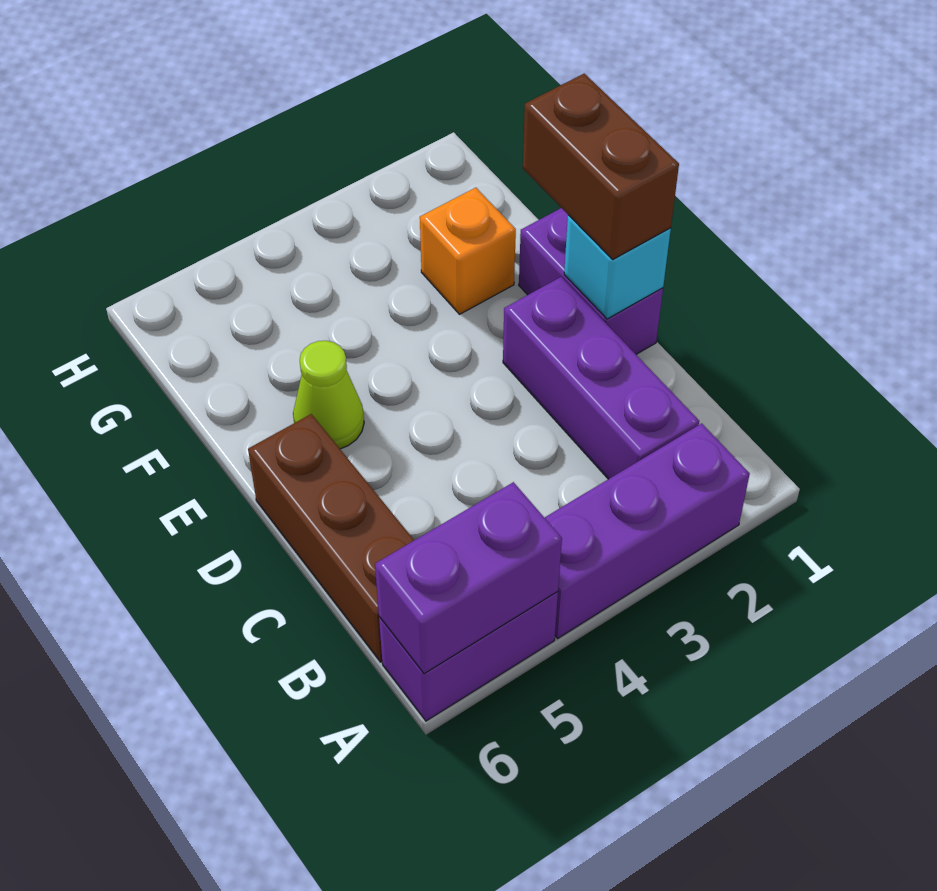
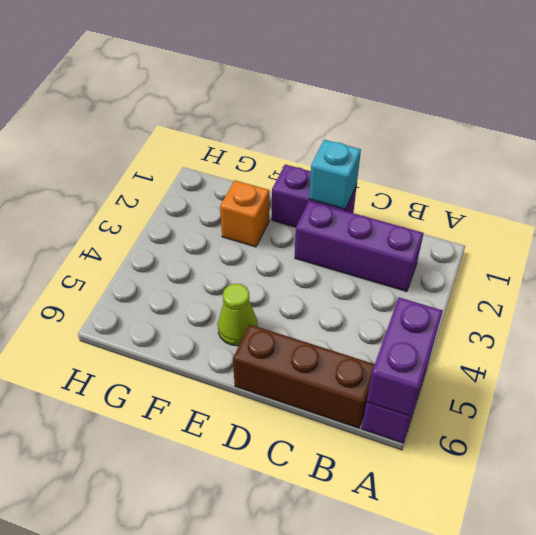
purple 1x3 brick [545,423,750,638] -> none
brown 1x2 brick [523,74,679,259] -> none

